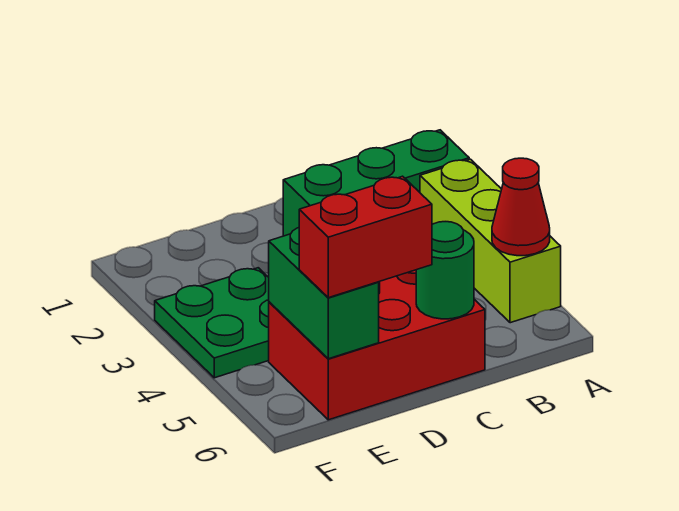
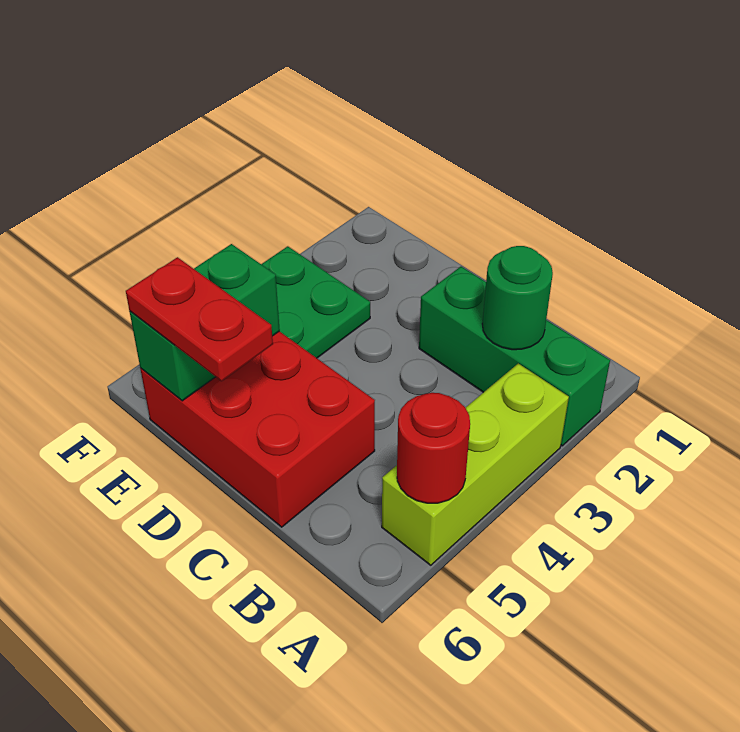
red 1x1 cone [492,158,550,256] -> red 1x1 round brick [397,393,470,503]
green 1x1 round brick [416,222,474,319] -> green 1x1 round brick moved to [482,246,553,350]
red 1x2 brick [299,176,432,298] -> red 1x2 plate [126,257,273,381]

